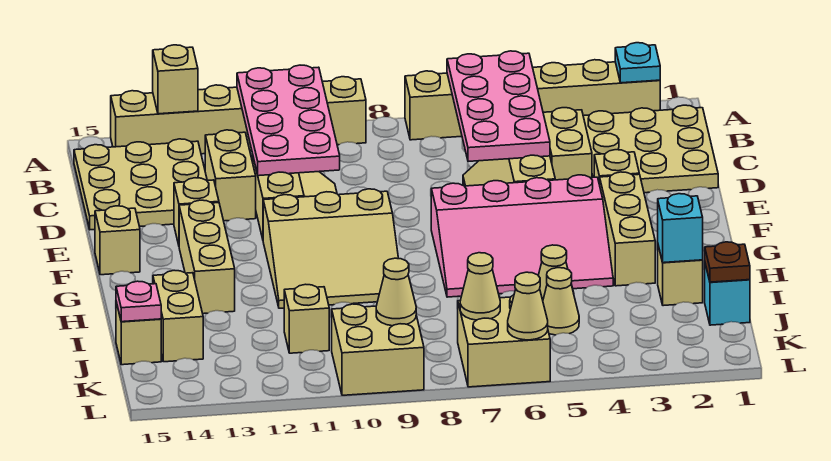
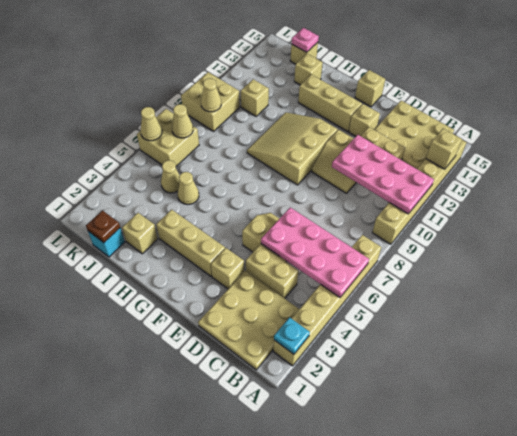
pink 3x4 slope [431,175,613,297] -> none
cyan 1x1 brick [658,194,703,263] -> none
tan 1x2 brick [153,270,203,362] -> tan 1x1 brick [294,54,323,85]

